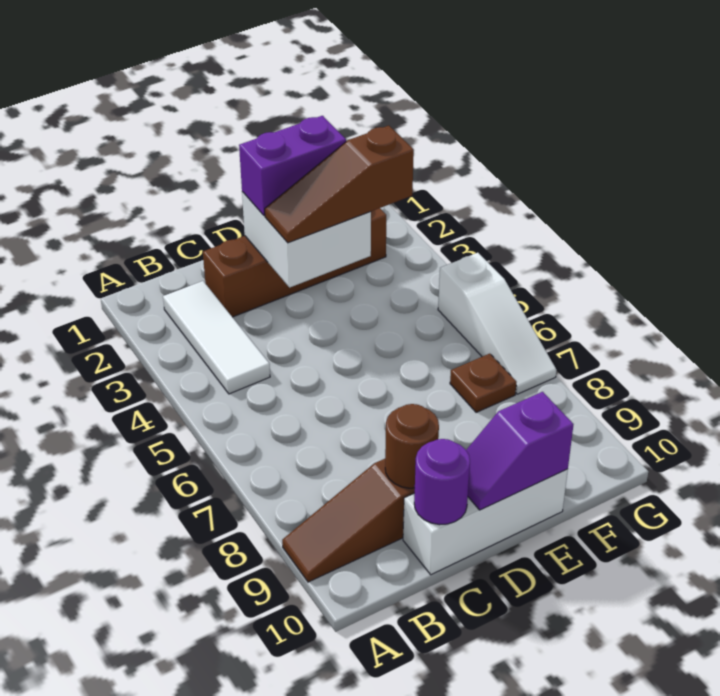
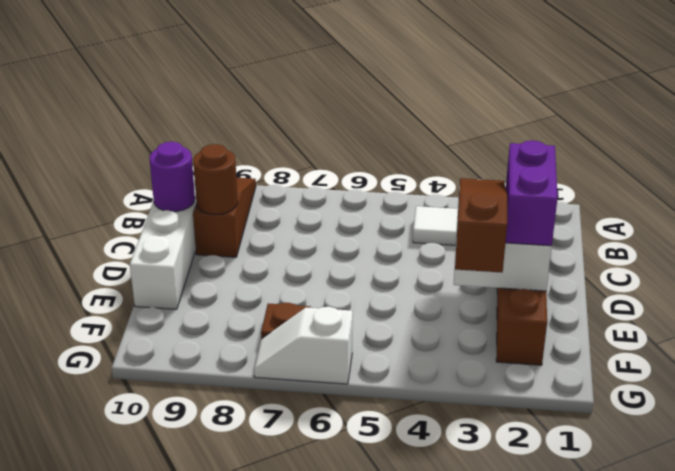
purple 1x2 slope [466,392,574,510] -> none
white 1x3 slope [438,253,556,394] -> white 1x2 slope [254,307,353,384]

